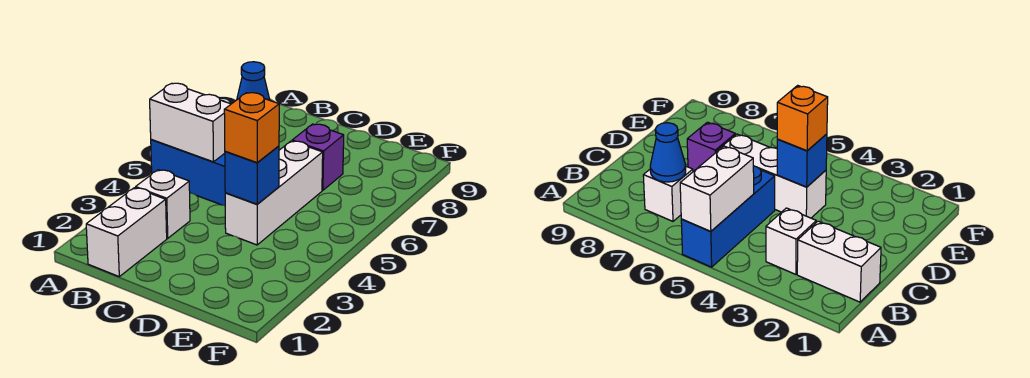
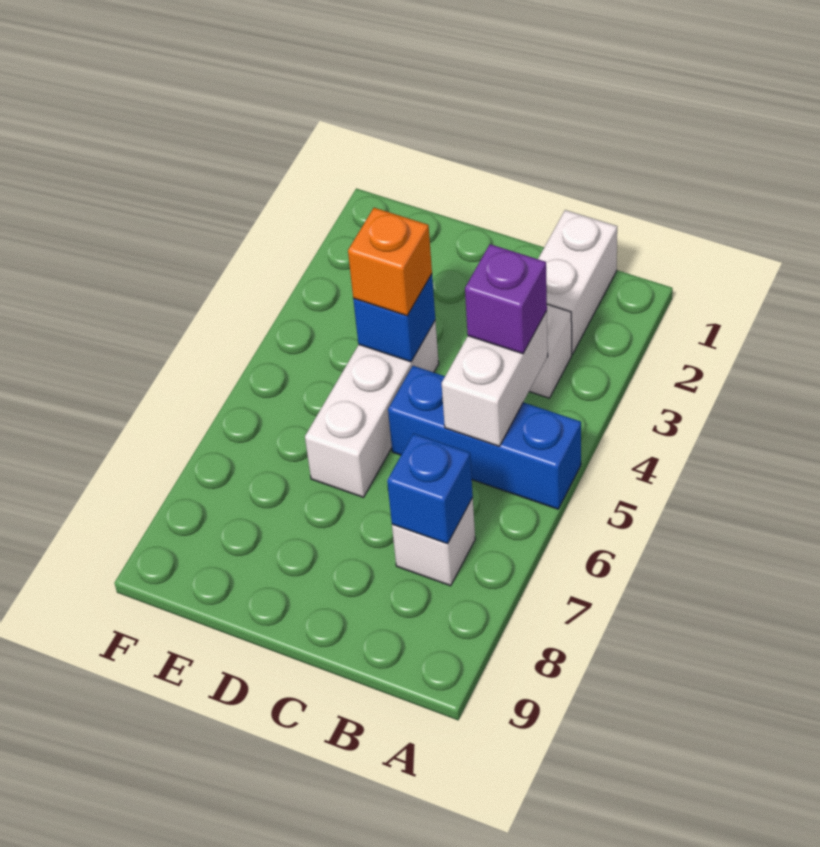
white 1x2 brick [150,83,231,162] -> white 1x2 brick turned to [442,311,548,446]
blue 1x1 cone [237,62,270,100] -> blue 1x1 brick [387,433,473,544]
purple 1x1 brick [292,124,344,190] -> purple 1x1 brick moved to [465,244,547,354]

